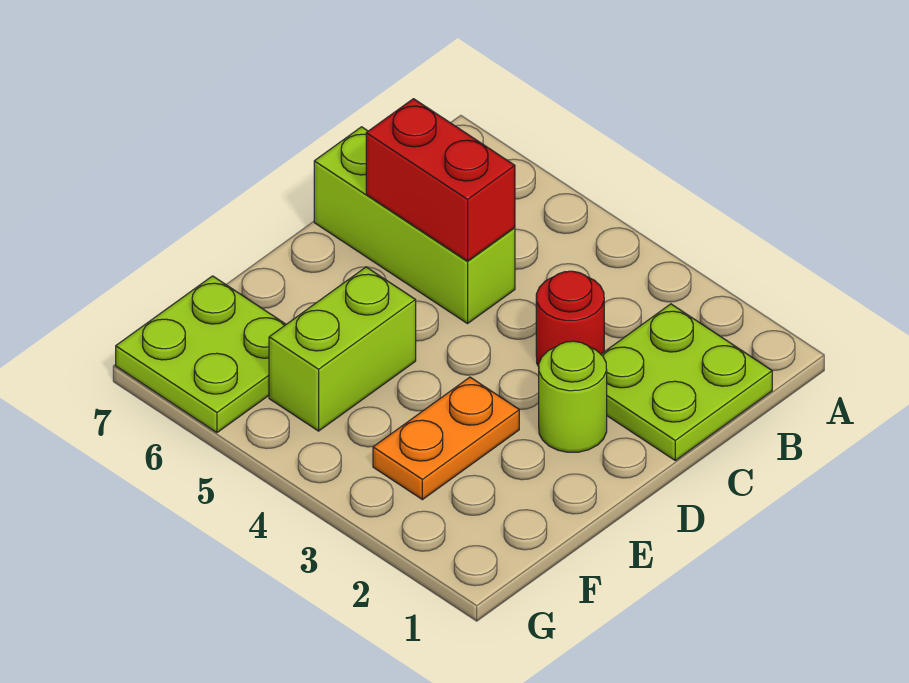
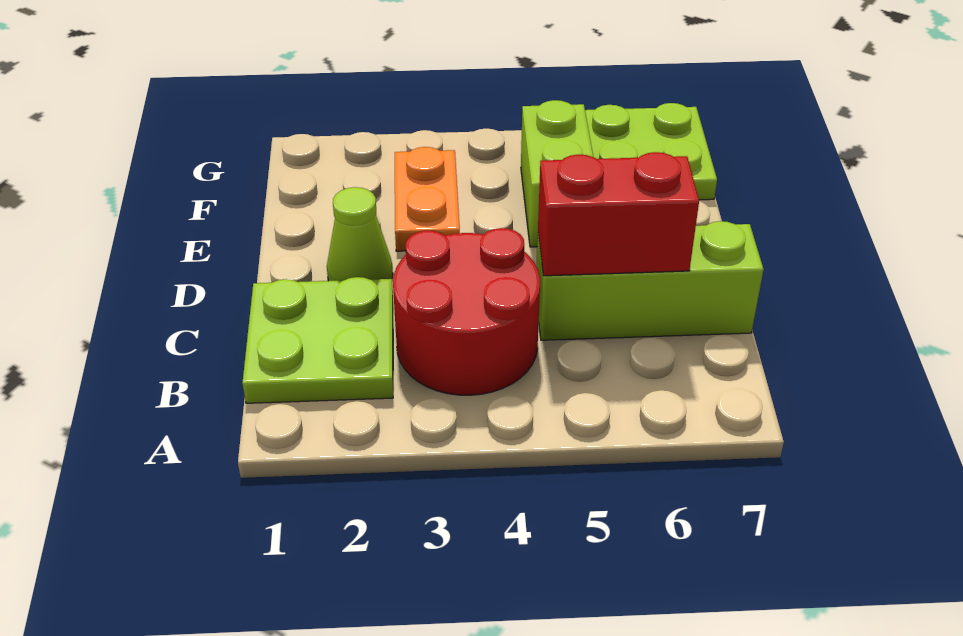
red 1x1 round brick [536,271,604,366] -> red 2x2 round brick [393,228,540,395]
lime 1x1 round brick [539,341,607,452] -> lime 1x1 cone [327,187,393,281]

